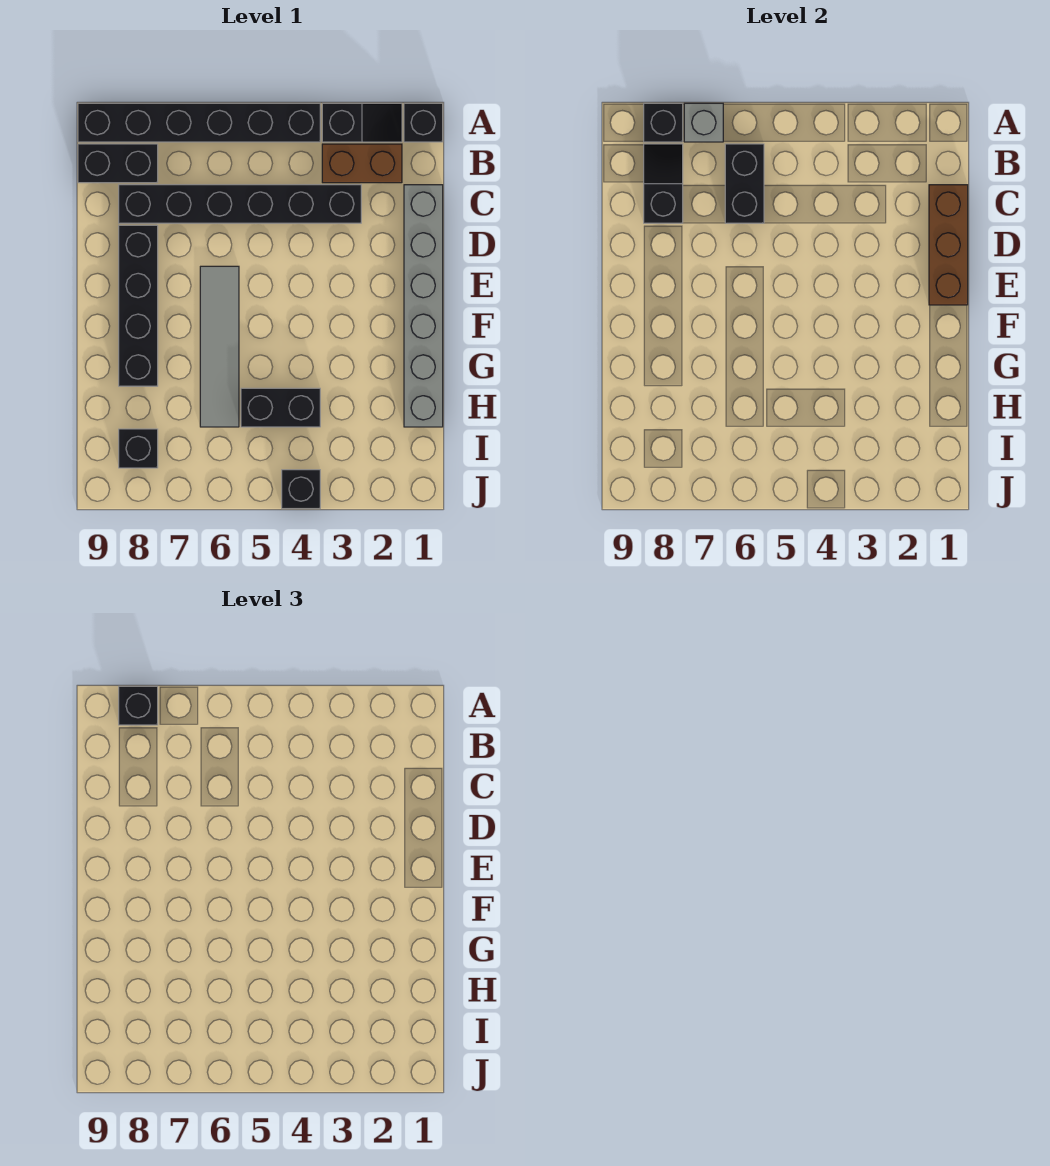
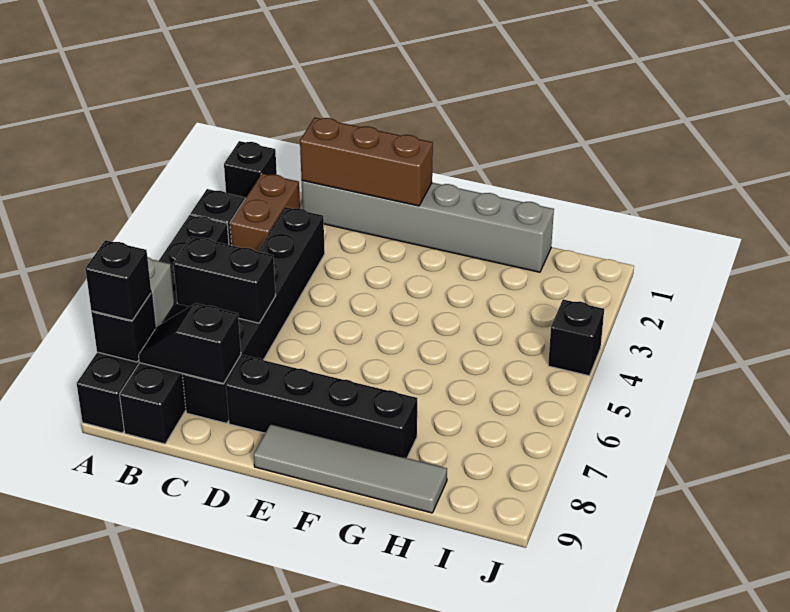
grey 1x4 tile [200,266,239,427] -> grey 1x4 tile moved to [254,424,447,513]
black 1x2 brick [241,388,320,427] -> none
black 1x1 brick [119,429,158,468] -> none

